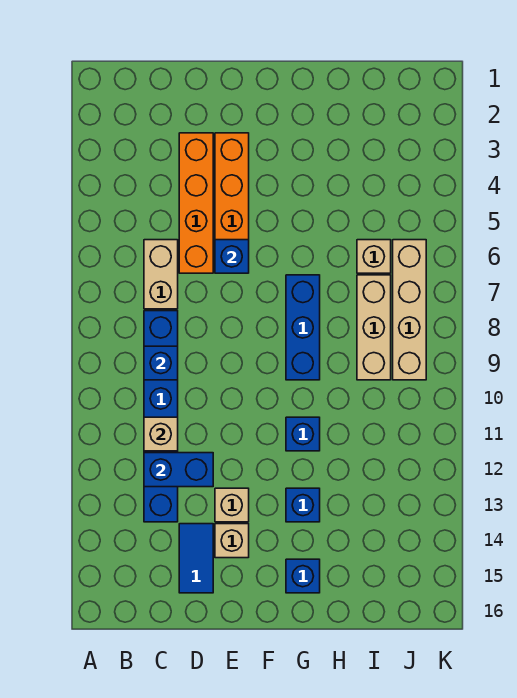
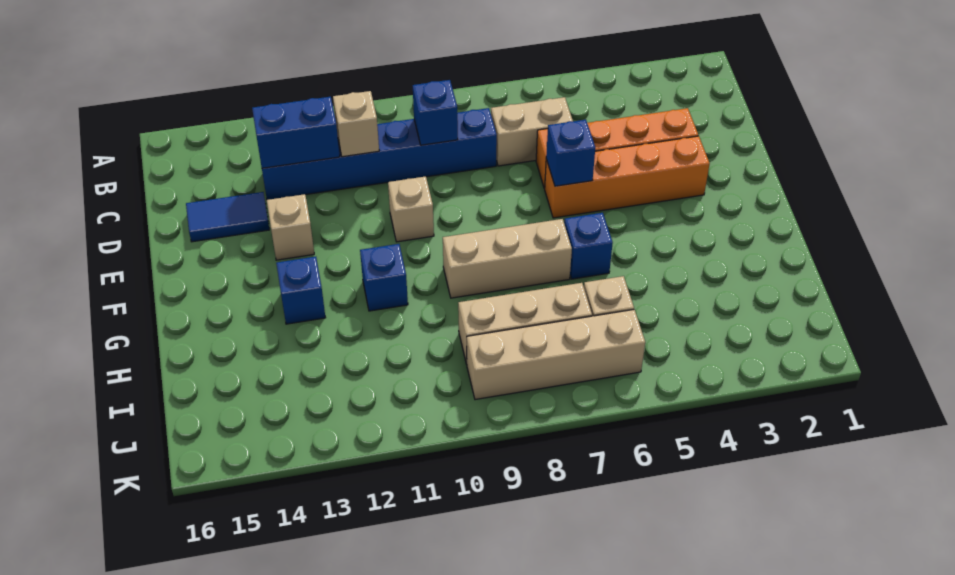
blue 1x2 brick [144,453,213,487] -> blue 1x2 brick turned to [252,97,340,168]
tan 1x1 brick [215,524,249,558] -> tan 1x1 brick moved to [388,176,434,242]
blue 1x3 brick [286,275,320,380] -> tan 1x3 brick [443,219,572,298]
blue 1x1 brick [286,559,320,593] -> blue 1x1 brick moved to [564,213,613,279]

